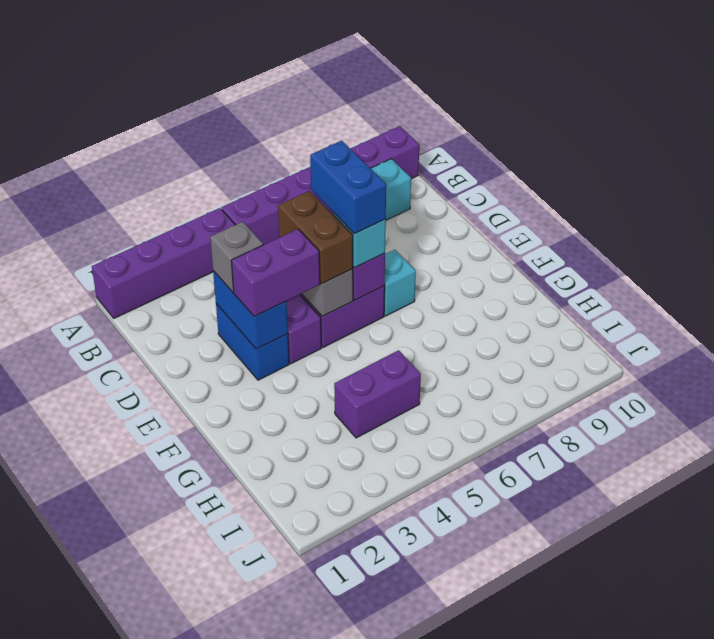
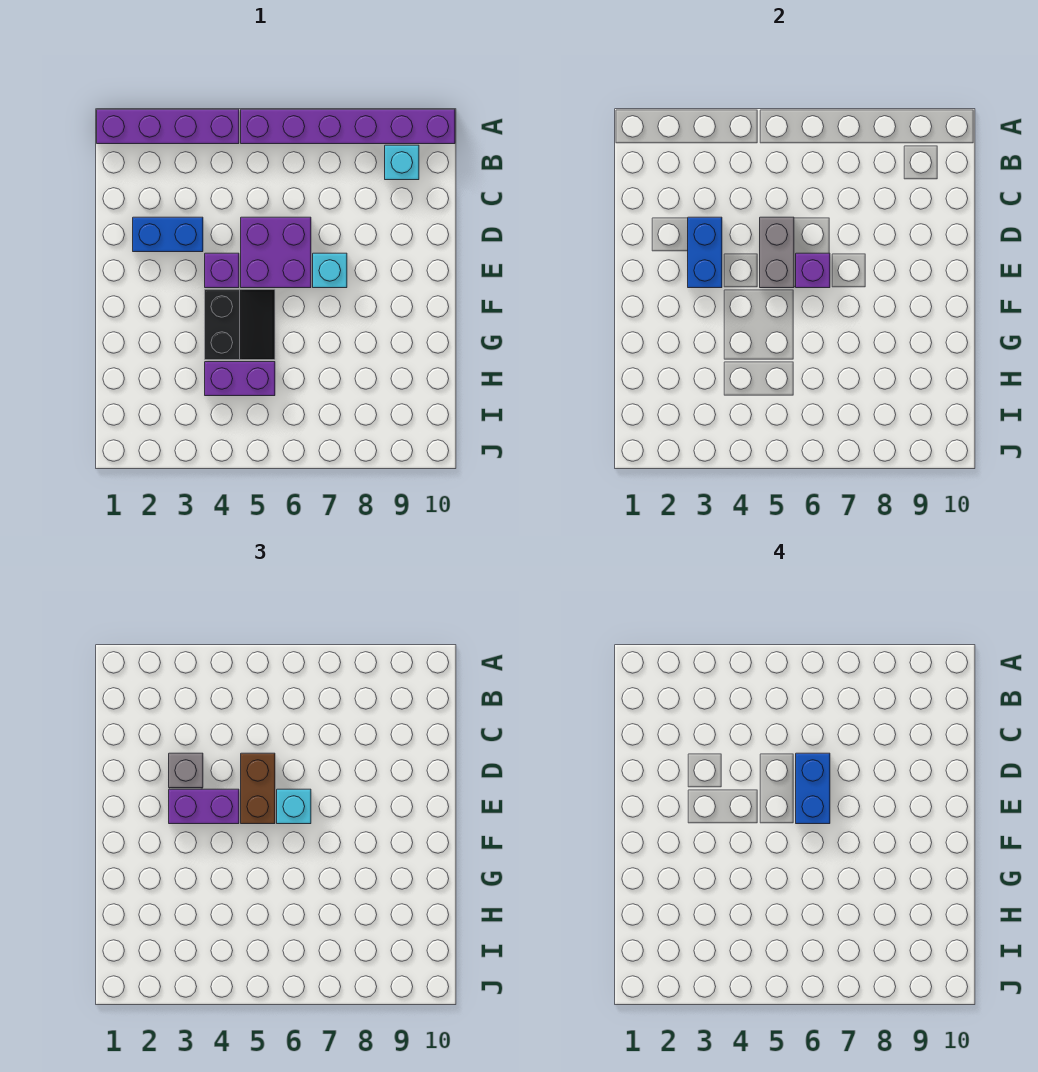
blue 1x2 brick [216,304,289,380] -> blue 1x2 brick turned to [133,217,203,252]
none -> black 2x2 slope [205,289,275,360]

